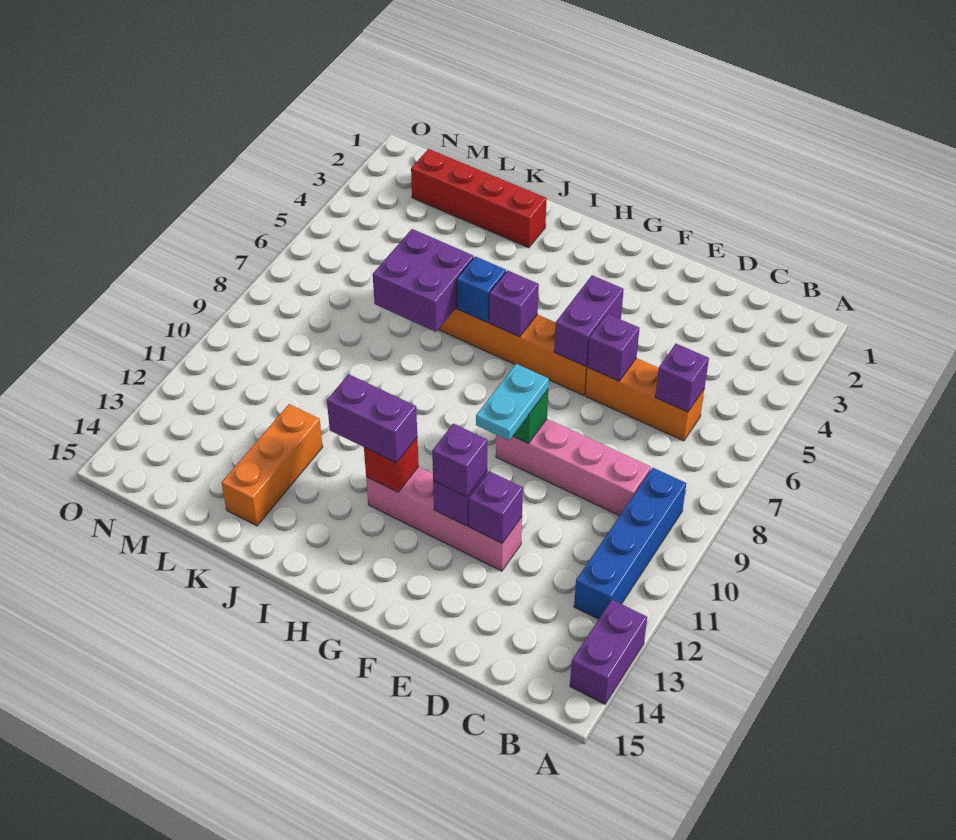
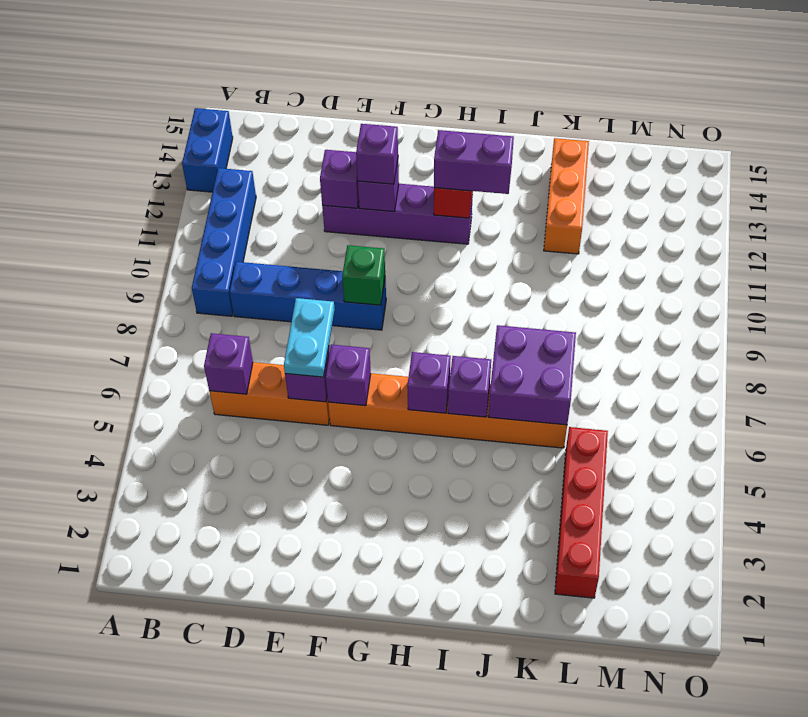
purple 1x2 brick [570,600,647,704] -> blue 1x2 brick [182,108,233,192]
pink 1x4 brick [496,419,651,516] -> blue 1x4 brick [230,262,386,330]
pink 1x4 brick [366,467,522,571] -> purple 1x4 brick [322,184,473,244]
purple 1x2 brick [554,275,624,366] -> purple 1x1 brick [326,345,371,406]
cyan 1x2 plate [476,364,549,440] -> cyan 1x2 plate moved to [284,298,335,377]
blue 1x1 brick [457,256,506,322] -> purple 1x1 brick [448,356,491,417]
red 1x4 brick [411,149,547,248] -> red 1x4 brick turned to [555,427,608,598]

